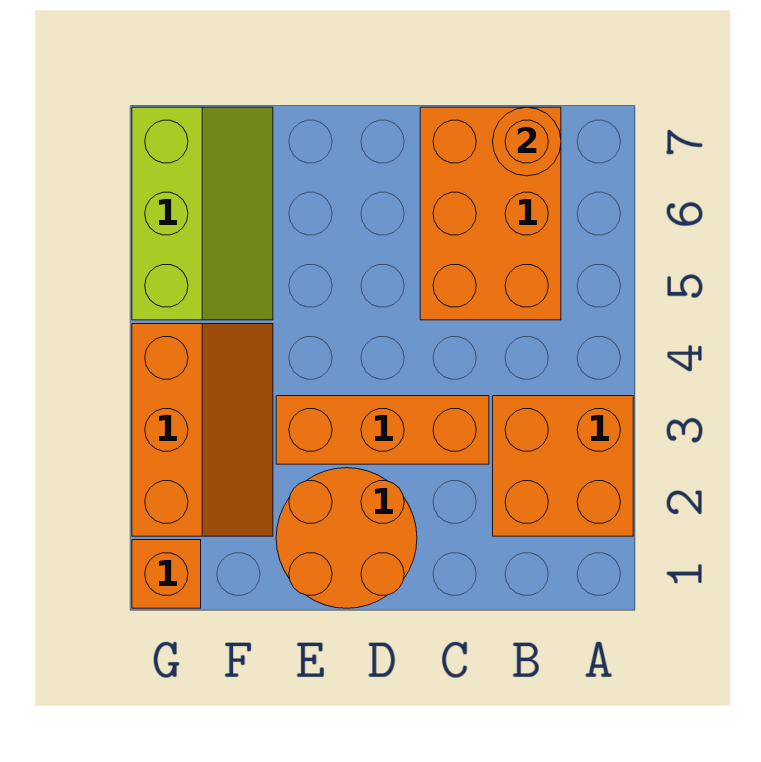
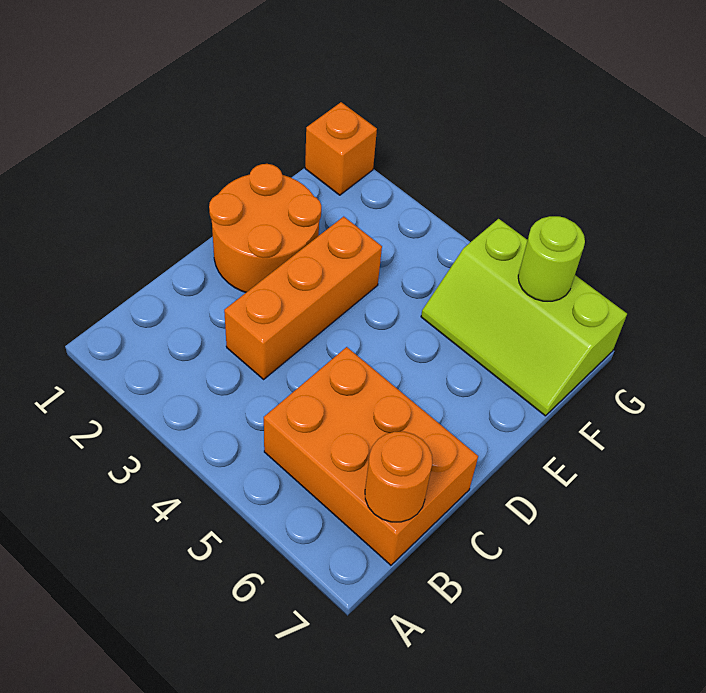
orange 2x2 brick [493,396,633,536] -> none
orange 2x3 slope [132,324,273,536] -> none
none -> lime 1x1 round brick [518,216,585,301]

